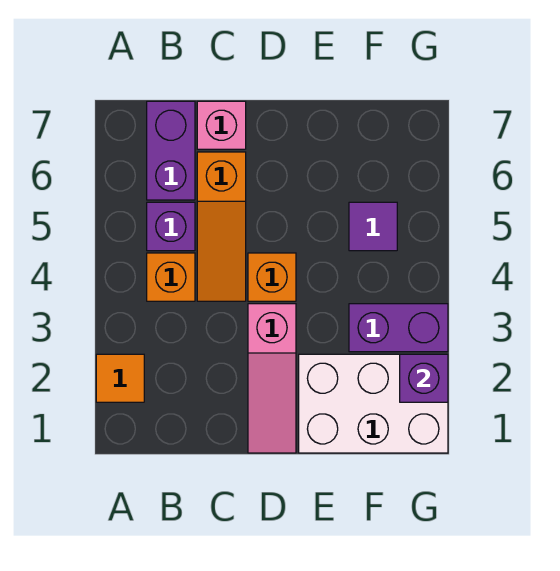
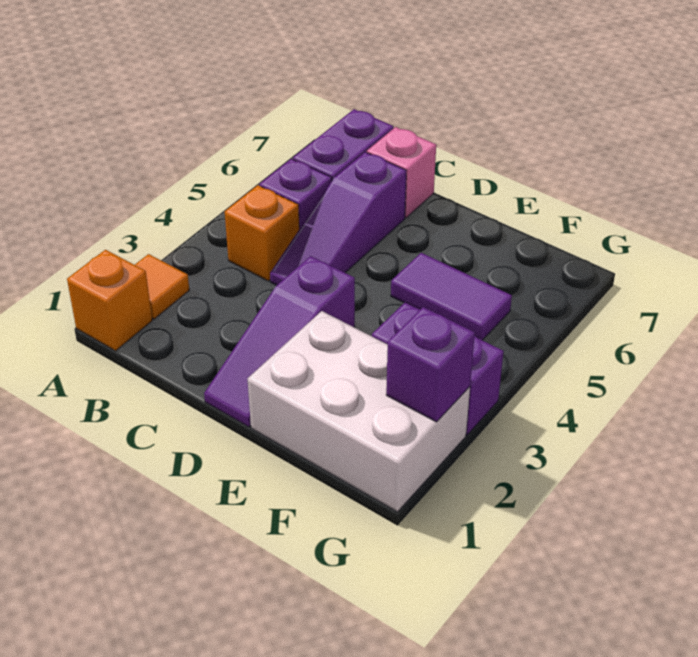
orange 1x3 slope [197,152,246,301] -> purple 1x3 slope [270,152,407,285]
pink 1x3 slope [248,304,296,453] -> purple 1x3 slope [204,256,355,427]
orange 1x1 brick [248,253,296,301] -> orange 1x1 brick moved to [67,250,152,351]
purple 1x1 tile [349,202,397,251] -> purple 1x2 tile [391,253,512,340]

